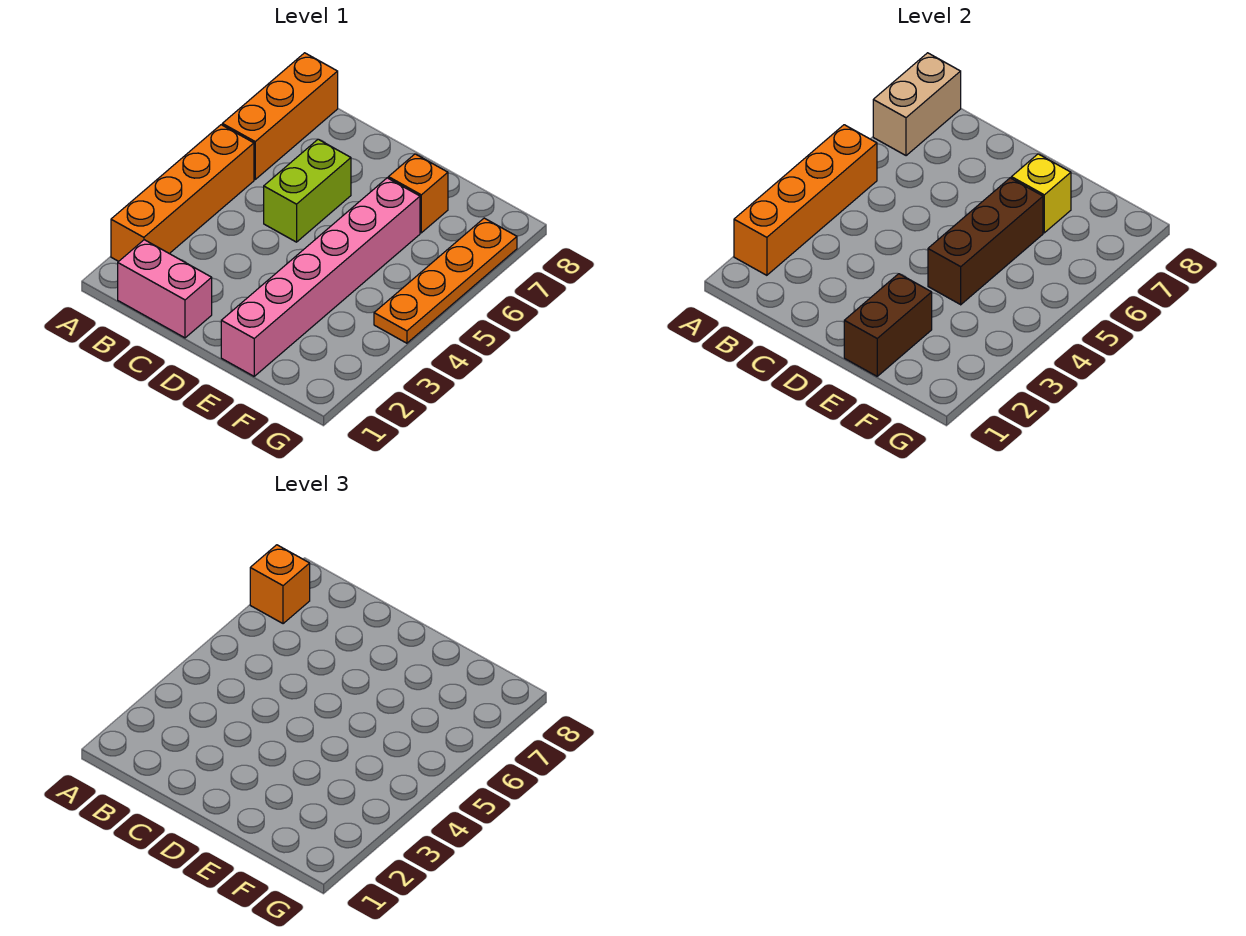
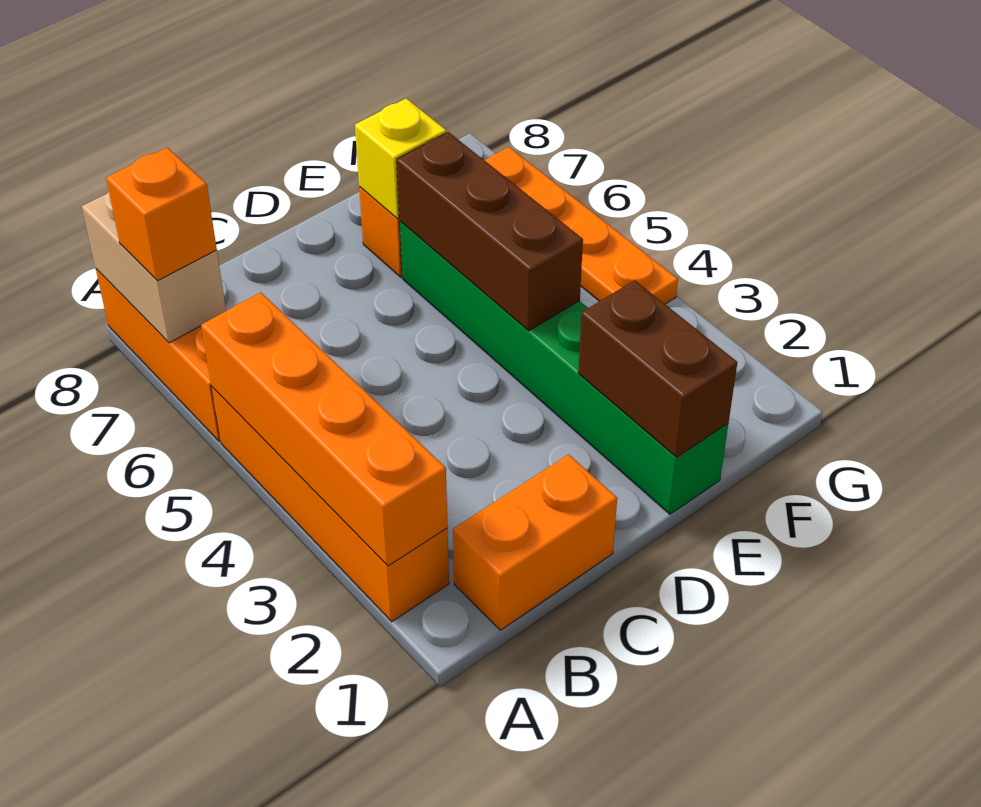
pink 1x2 brick [118,240,212,338] -> orange 1x2 brick [453,454,617,630]
lime 1x2 brick [264,139,351,242] -> none
pink 1x6 brick [221,178,420,376] -> green 1x6 brick [400,221,728,514]

